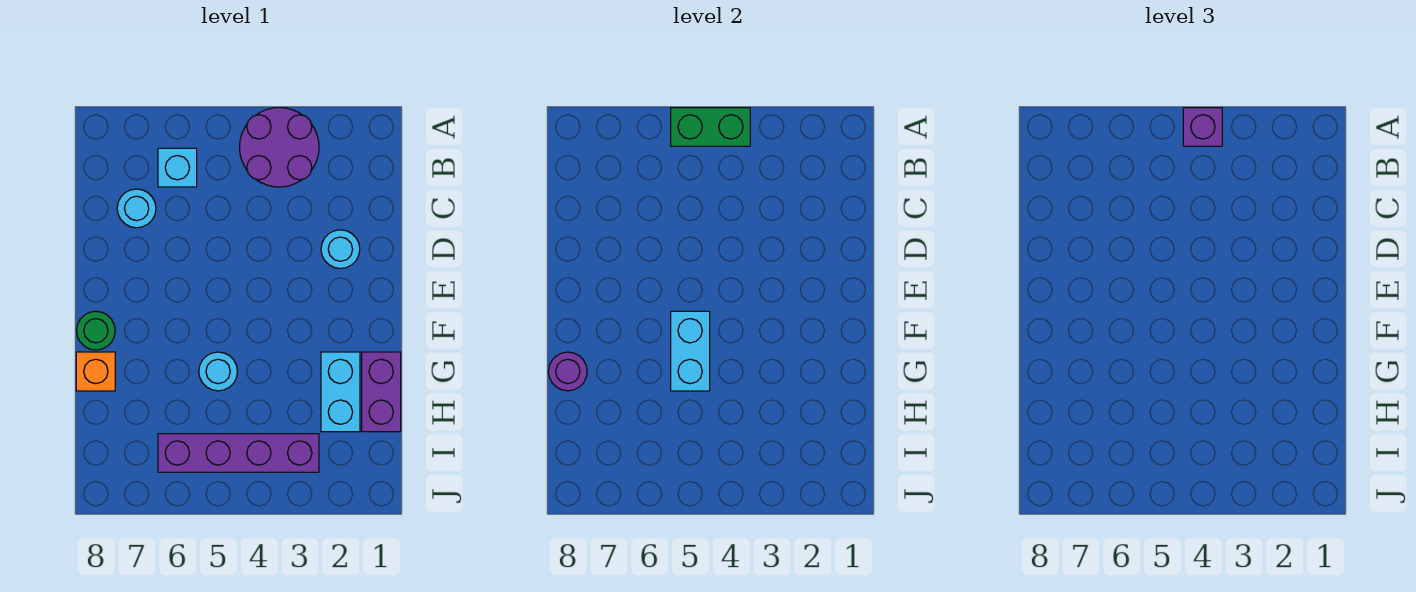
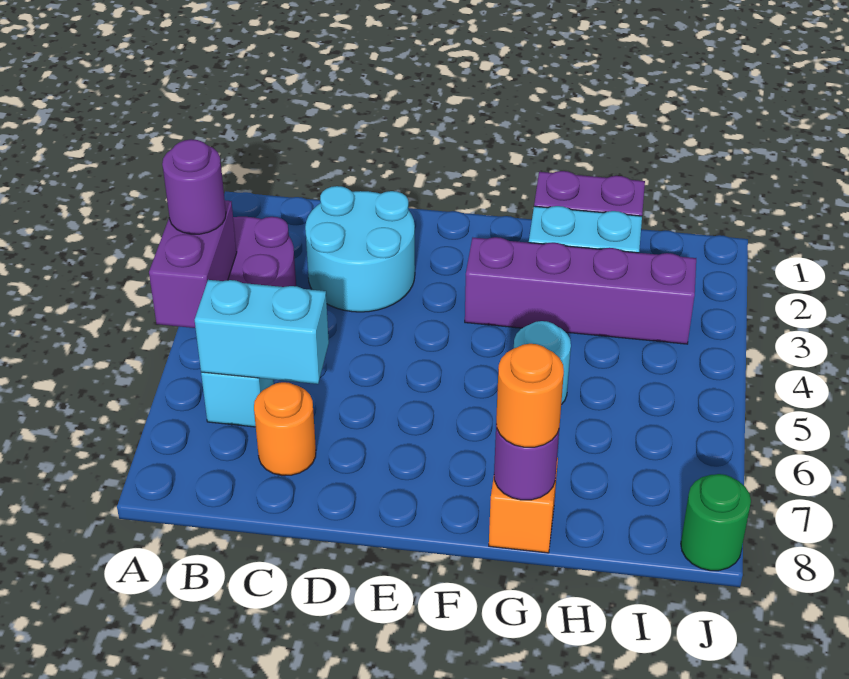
green 1x2 brick [671,108,750,146] -> purple 1x2 brick [149,201,237,328]
purple 1x1 brick [1183,108,1222,146] -> purple 1x1 round brick [162,139,226,234]
cyan 1x1 round brick [117,189,156,228] -> orange 1x1 round brick [254,382,316,476]
cyan 1x1 round brick [321,230,360,269] -> cyan 2x2 round brick [305,186,415,312]
cyan 1x2 brick [671,311,710,391] -> cyan 1x2 brick moved to [195,280,329,384]
green 1x1 round brick [76,311,115,350] -> green 1x1 round brick moved to [681,474,751,571]
none -> orange 1x1 round brick [496,344,564,447]
purple 1x4 brick [158,434,319,472] -> purple 1x4 brick turned to [465,237,696,344]

